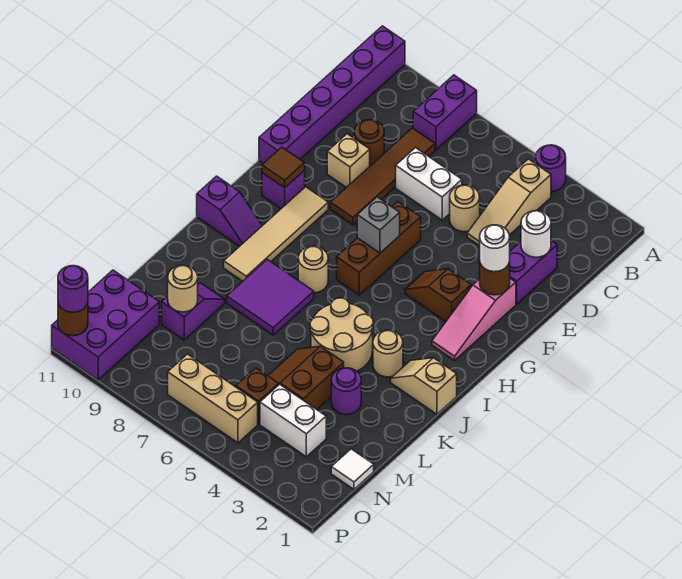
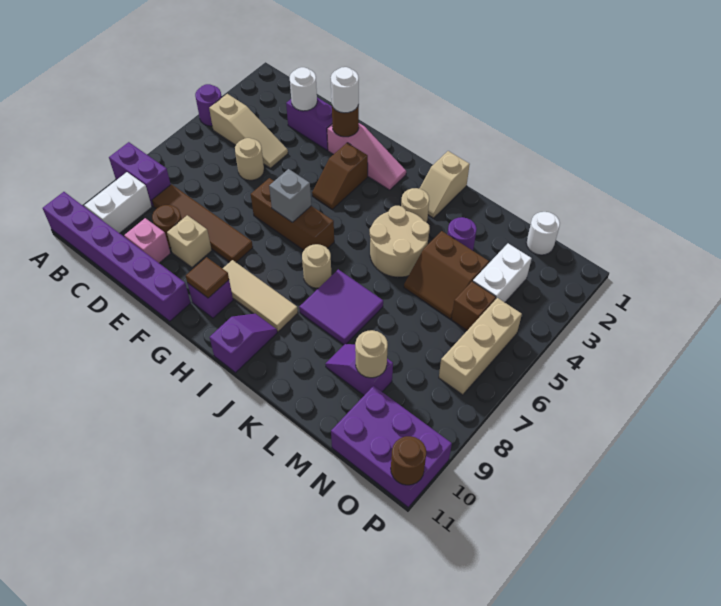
white 1x2 brick [396,148,462,220] -> white 1x2 brick moved to [84,172,152,233]
none -> pink 1x1 brick [124,218,171,263]
tan 1x4 tile [224,187,328,281] -> tan 1x3 tile [223,260,298,331]
white 1x1 tile [331,449,374,489] -> white 1x1 round brick [526,212,560,255]
purple 1x1 round brick [58,266,88,312] -> none

